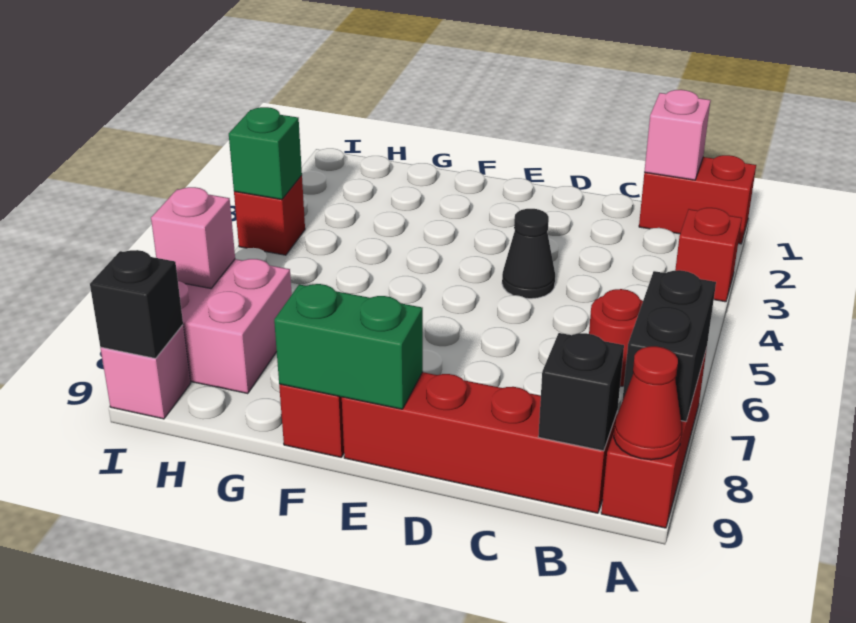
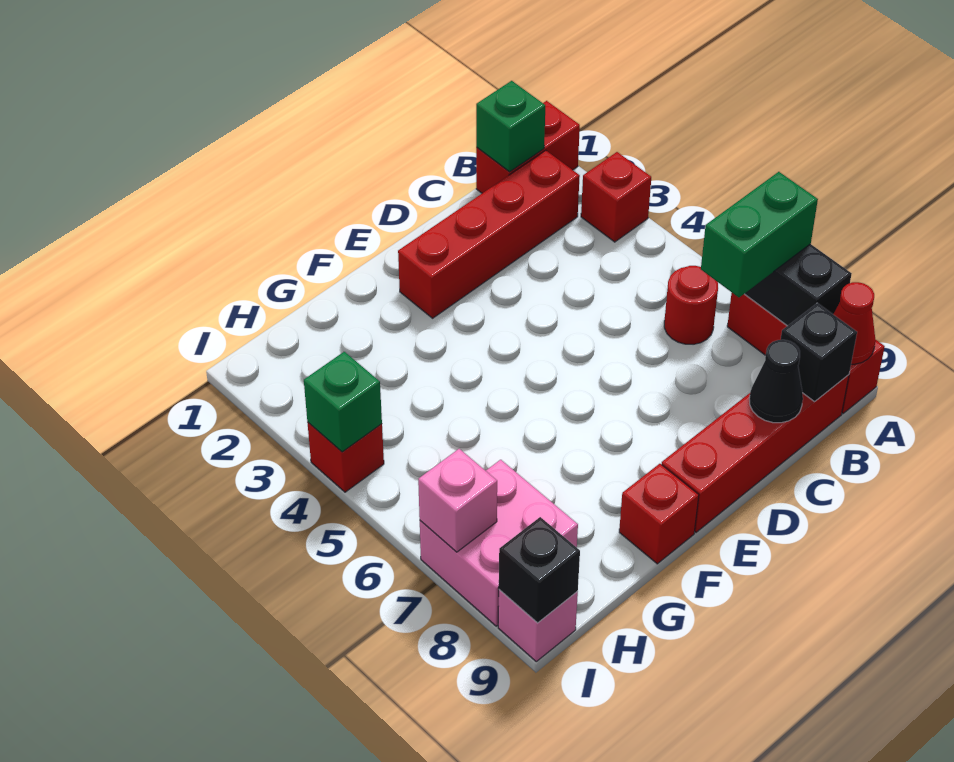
pink 1x1 brick [644,90,710,180] -> green 1x1 brick [476,81,545,172]
none -> red 1x4 brick [398,150,580,318]
black 1x1 cone [502,209,555,299] -> black 1x1 cone moved to [749,340,803,423]
green 1x2 brick [274,284,423,409] -> green 1x2 brick moved to [701,172,818,297]

